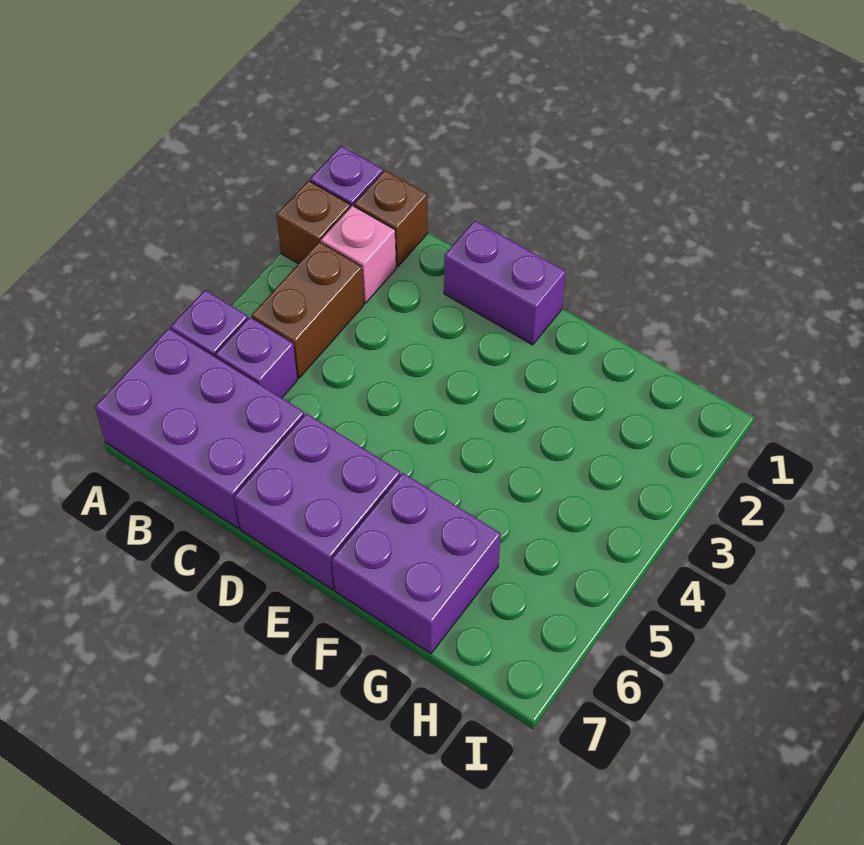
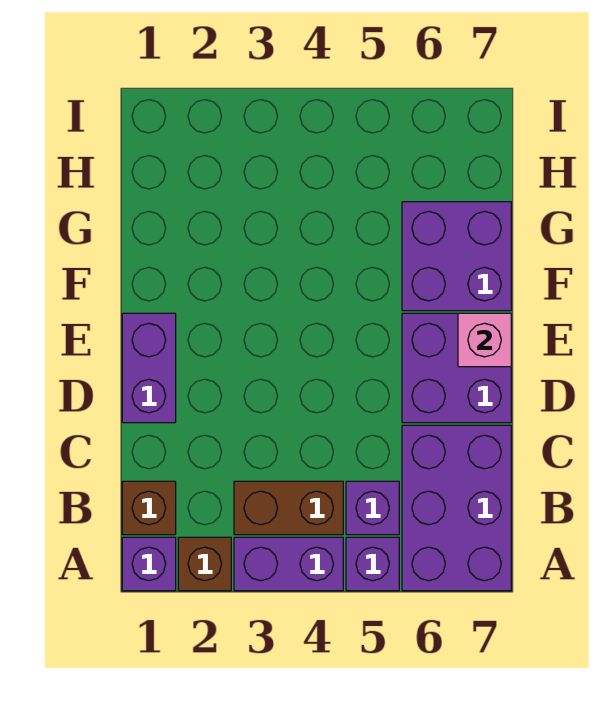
none -> purple 1x2 brick [234,537,343,591]
pink 1x1 brick [321,206,396,303] -> pink 1x1 brick moved to [458,313,511,367]

